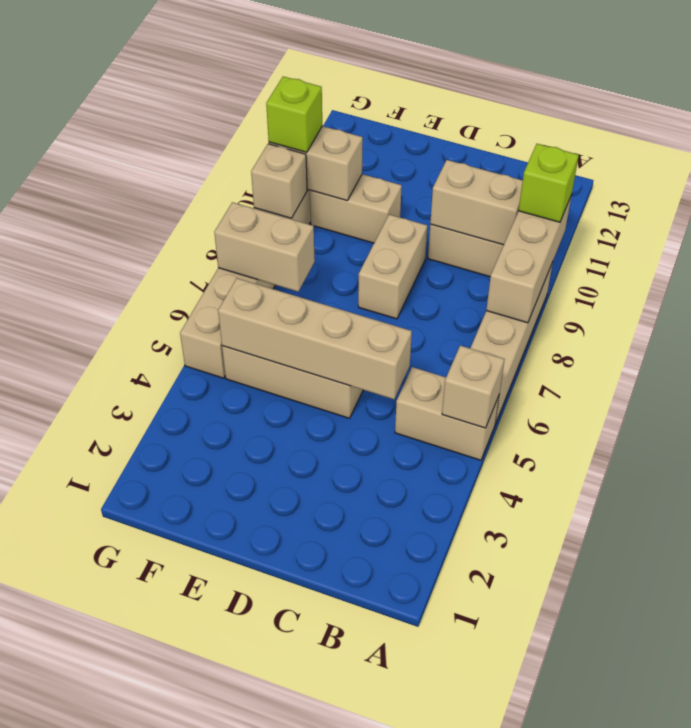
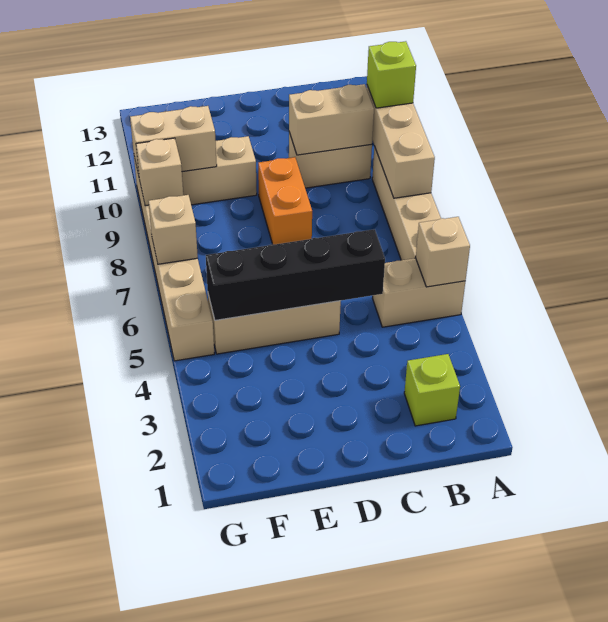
tan 1x4 brick [218,278,412,399] -> black 1x4 brick [206,229,385,320]
tan 1x2 brick [358,215,428,319] -> orange 1x2 brick [258,157,312,244]
tan 1x2 brick [214,202,315,292] -> tan 1x1 brick [149,195,198,264]
lime 1x1 brick [266,77,322,152] -> lime 1x1 brick moved to [404,354,460,426]

